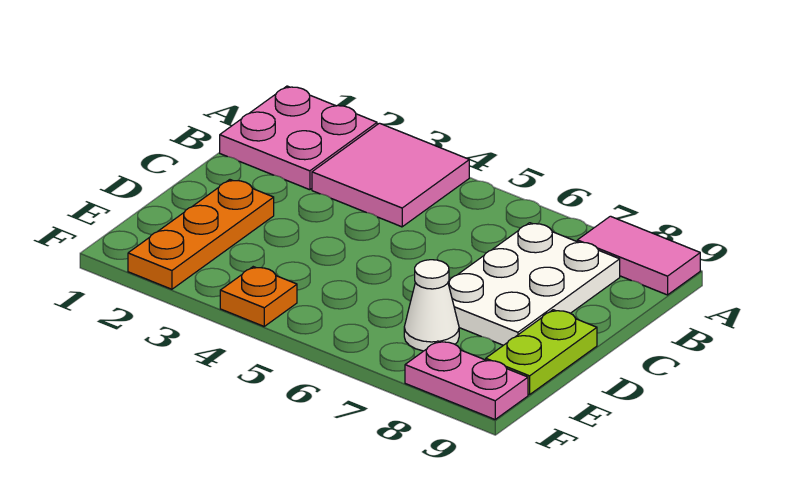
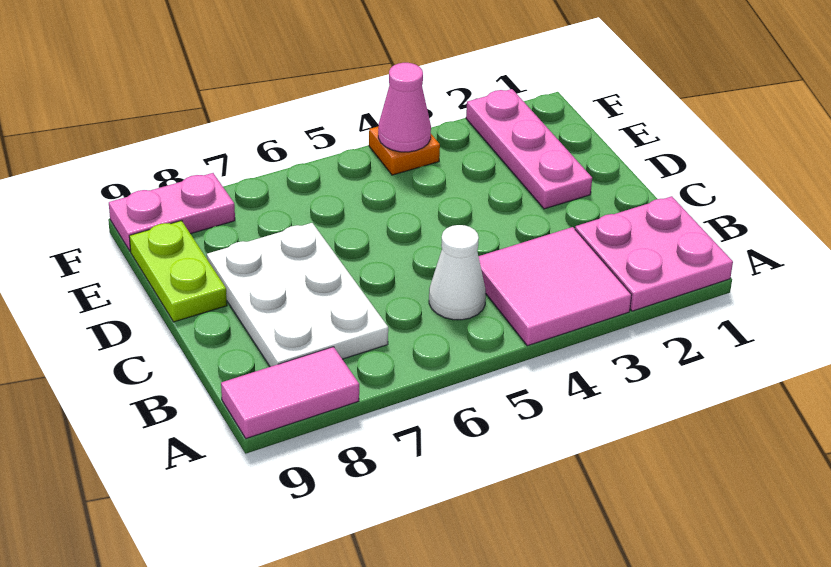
orange 1x3 plate [128,180,274,289] -> pink 1x3 plate [466,89,592,209]
white 1x1 cone [404,260,459,351] -> white 1x1 cone moved to [429,225,486,320]
none -> pink 1x1 cone [378,63,431,152]

